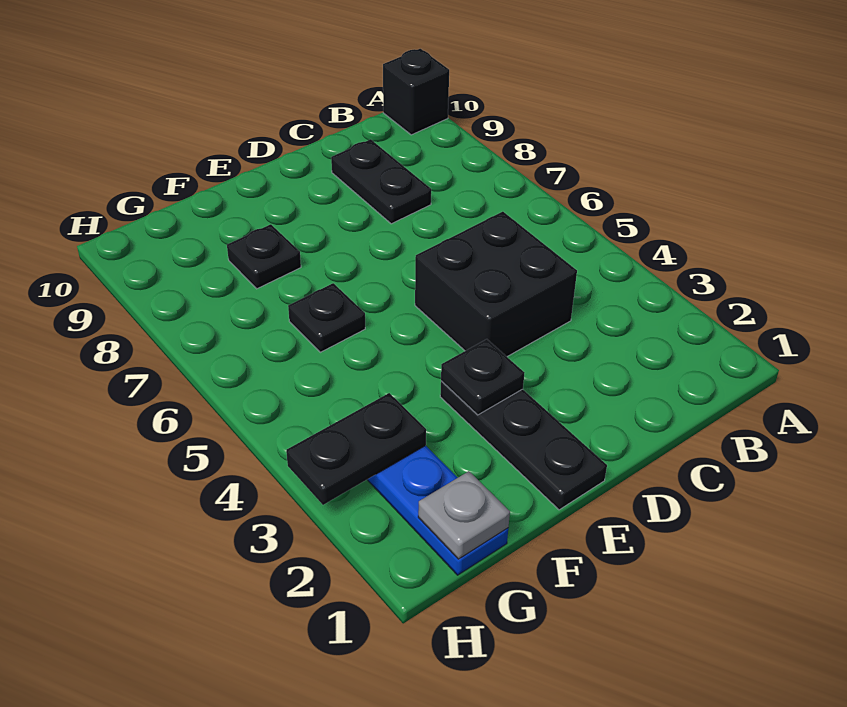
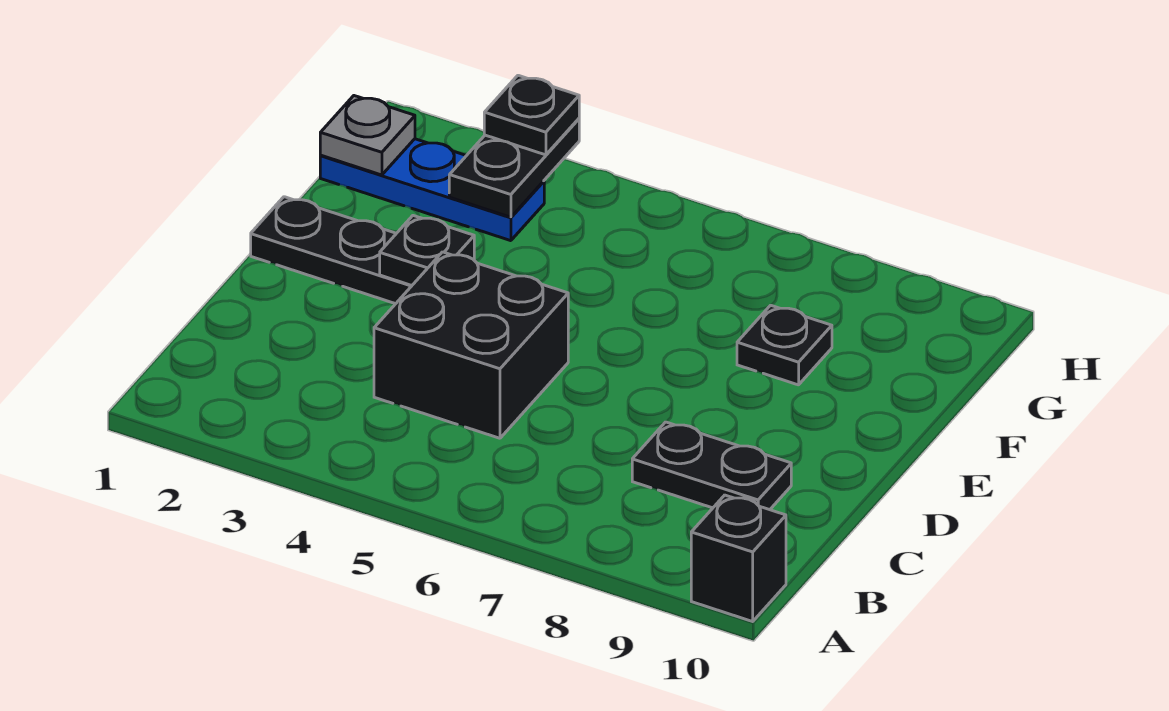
black 1x1 plate [288,283,365,352] -> black 1x1 plate moved to [484,75,579,155]

